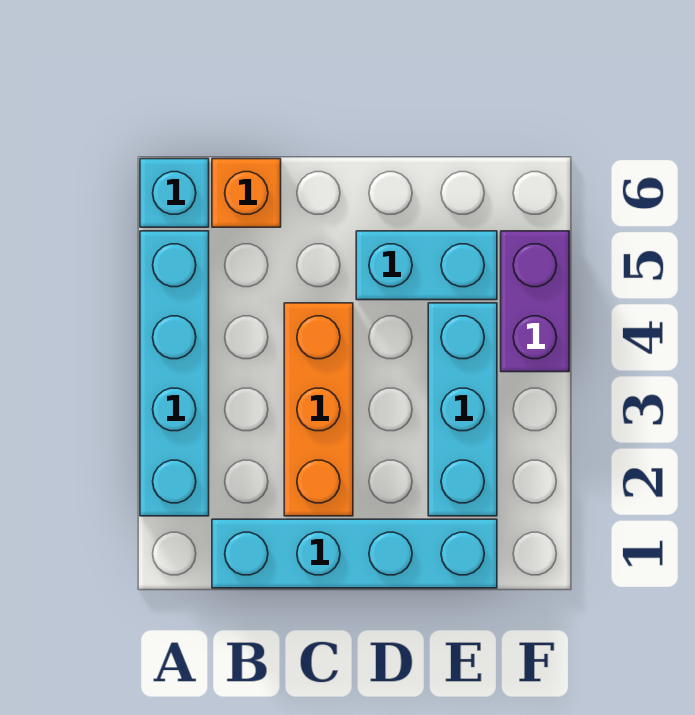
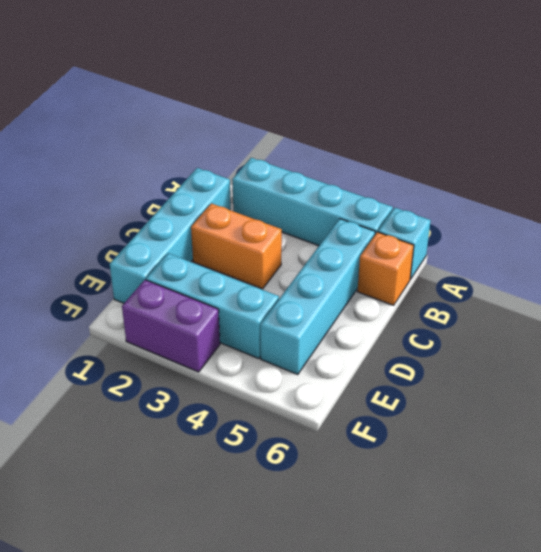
orange 1x3 brick [284,303,353,516] -> orange 1x2 brick [191,203,282,289]
cyan 1x2 brick [356,231,497,300] -> cyan 1x4 brick [261,219,375,375]
purple 1x2 brick [501,231,569,372] -> purple 1x2 brick moved to [122,280,220,372]

